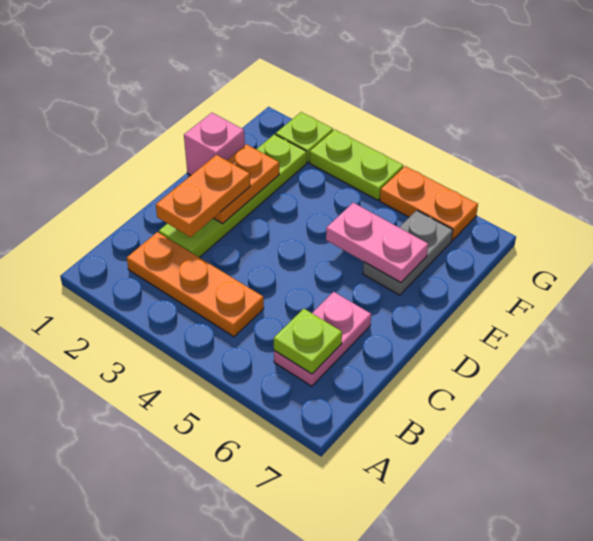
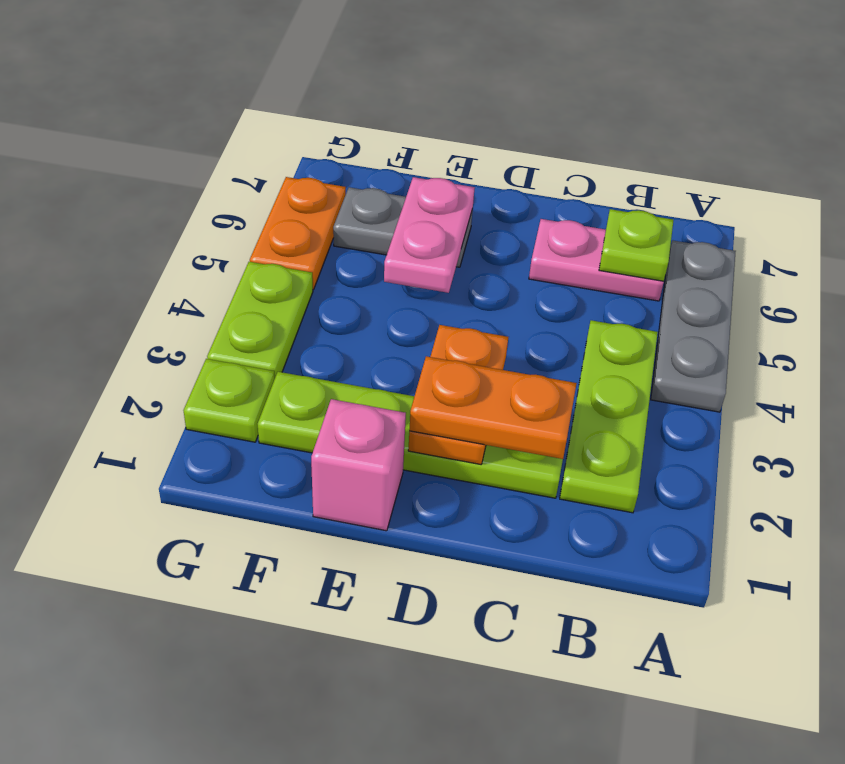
none -> grey 1x3 plate [651,240,736,412]
orange 1x3 plate [127,232,264,337] -> lime 1x3 plate [560,320,658,513]
orange 1x2 plate [214,144,279,223] -> orange 1x2 plate turned to [408,325,508,464]

